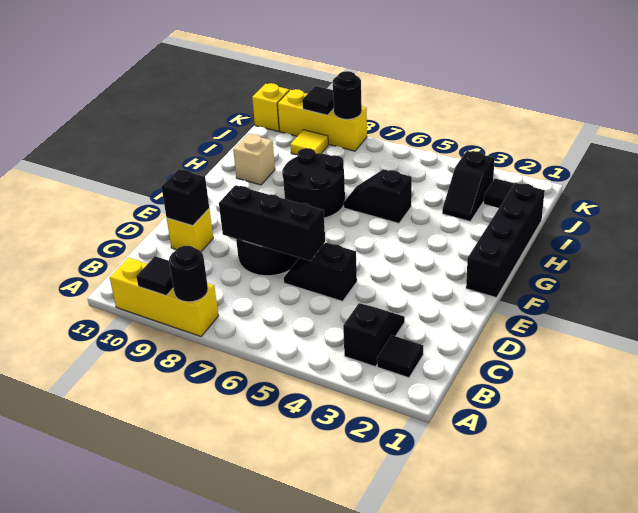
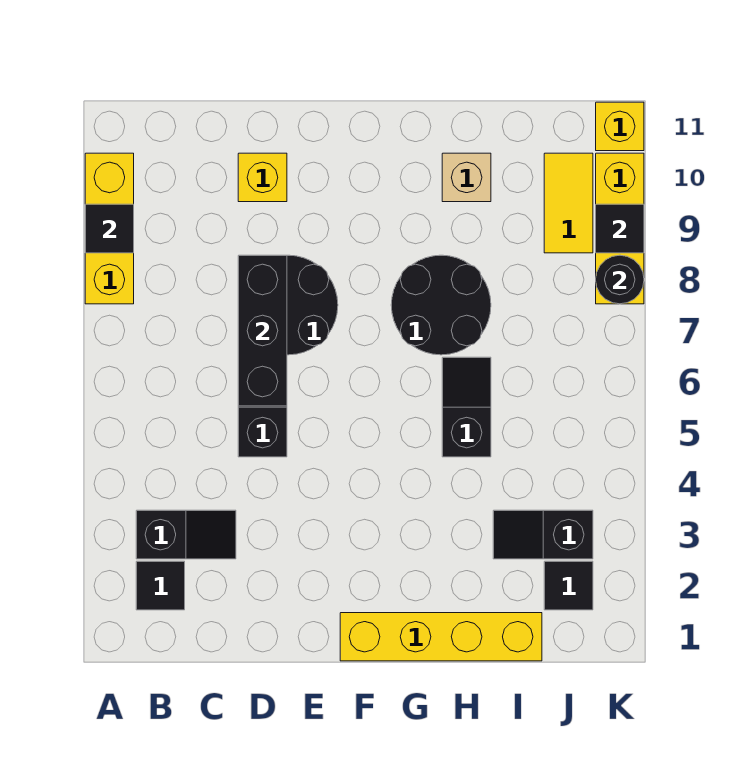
black 1x1 round brick [169,246,208,302] -> none
black 1x1 brick [161,169,209,226] -> none
black 1x4 brick [466,183,545,298] -> yellow 1x4 brick [340,613,542,661]
yellow 1x1 tile [290,130,328,155] -> yellow 1x2 tile [544,153,593,253]

